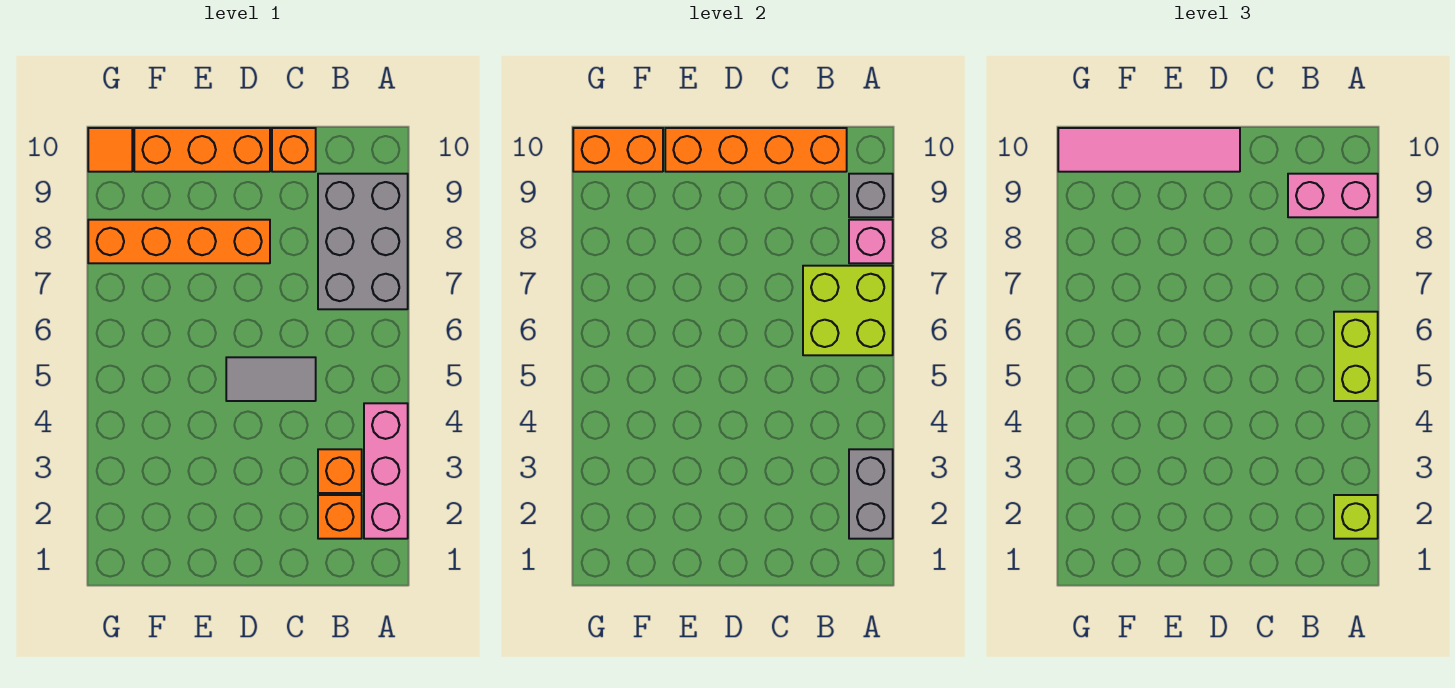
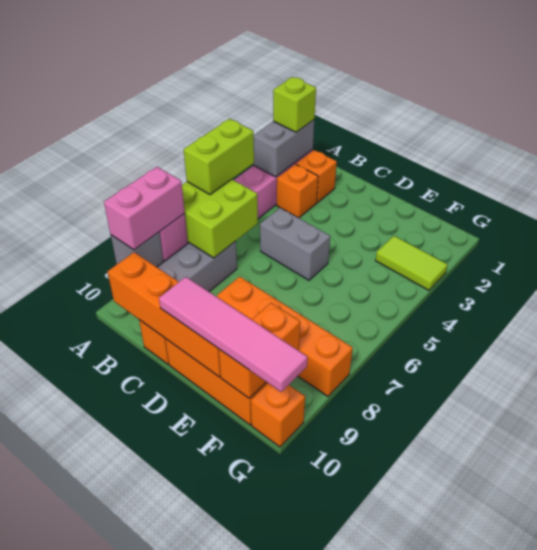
pink 1x2 brick [1288,174,1378,217] -> pink 1x2 brick turned to [104,167,185,250]
grey 1x2 tile [226,357,316,401] -> grey 1x2 brick [260,208,330,280]
none -> lime 1x2 tile [375,236,448,290]
orange 1x2 brick [573,128,663,172] -> orange 1x2 brick turned to [219,303,300,398]
orange 1x1 tile [88,128,132,172] -> orange 1x1 brick [251,383,305,447]

